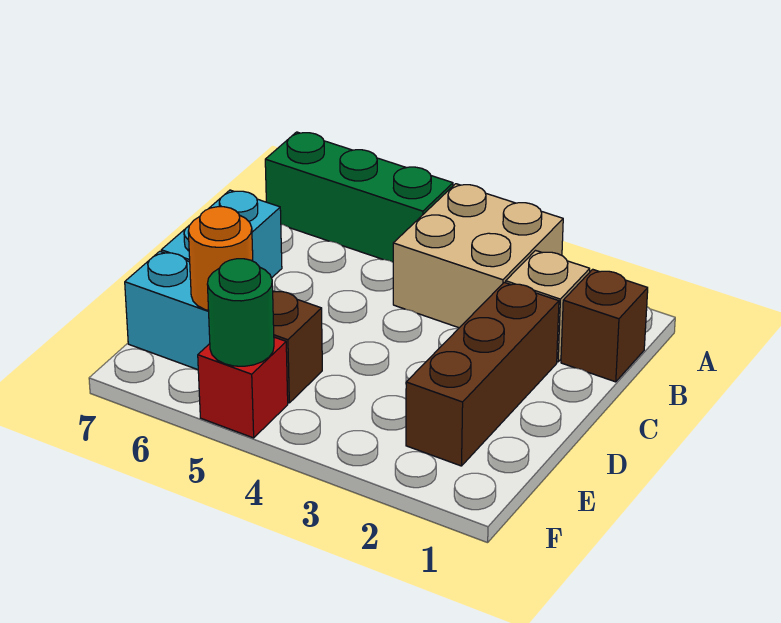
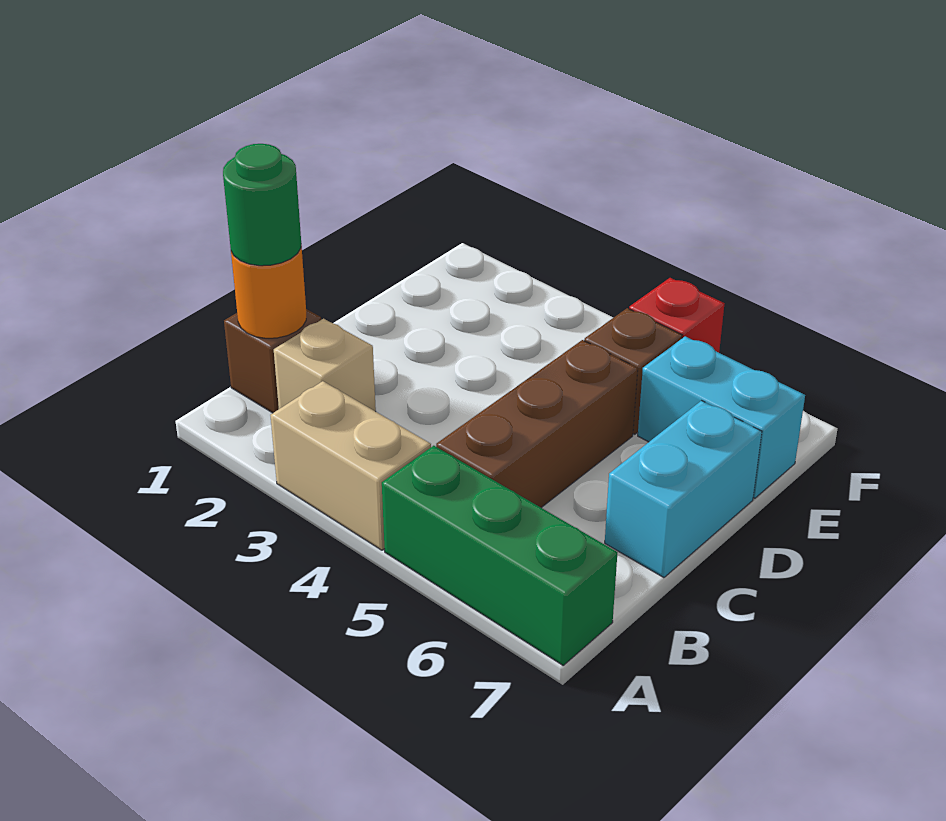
tan 2x2 brick [393,184,563,328] -> tan 1x2 brick [270,381,431,550]
brown 1x3 brick [406,282,559,466] -> brown 1x3 brick moved to [436,340,638,508]
orange 1x1 round brick [188,207,253,310] -> orange 1x1 round brick moved to [231,246,306,338]
green 1x1 round brick [207,259,274,366] -> green 1x1 round brick moved to [223,144,301,266]

